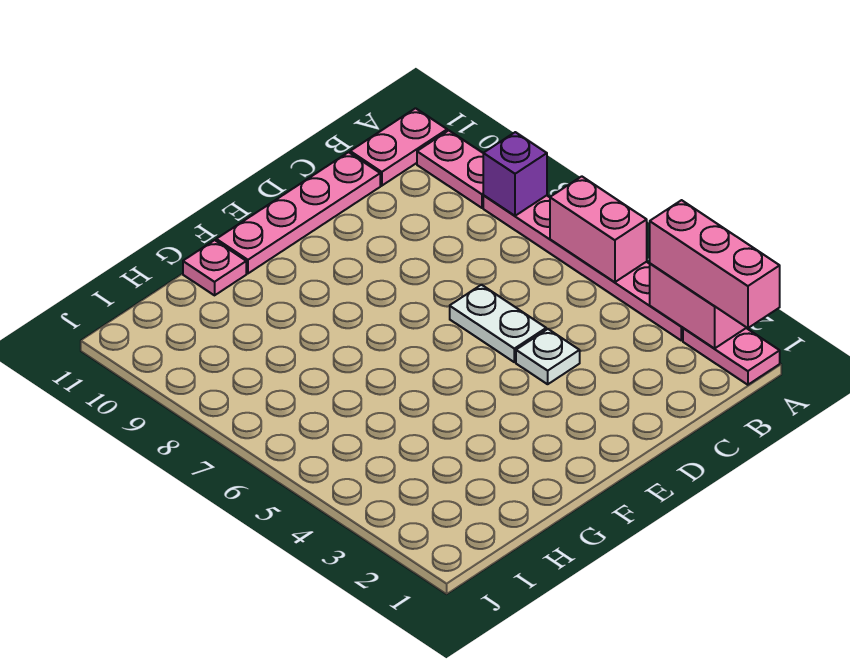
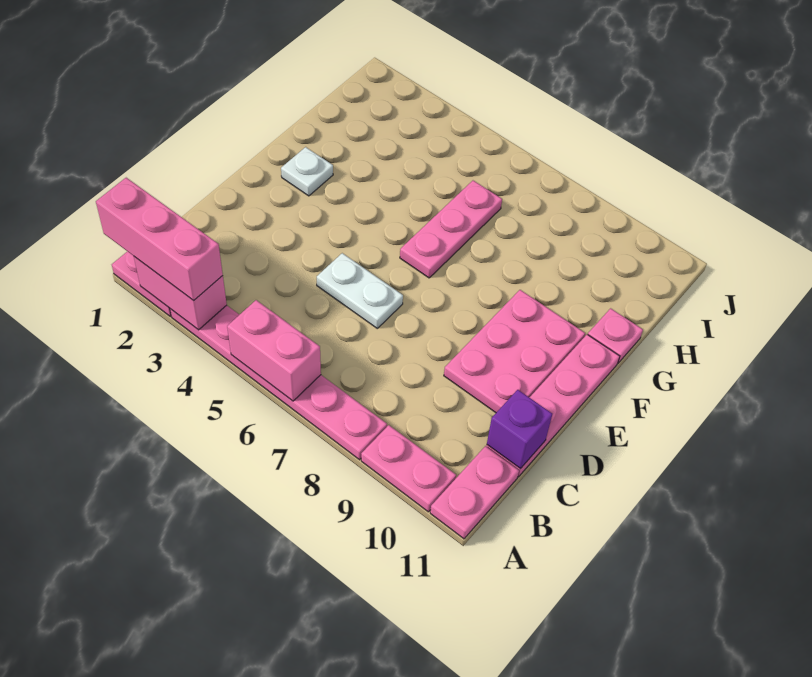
purple 1x1 brick [483,132,547,216] -> purple 1x1 brick moved to [487,390,552,469]
white 1x1 plate [516,329,580,384] -> white 1x1 plate moved to [281,147,333,196]
none -> pink 2x3 plate [444,290,585,413]
none -> pink 1x3 plate [400,181,502,278]

